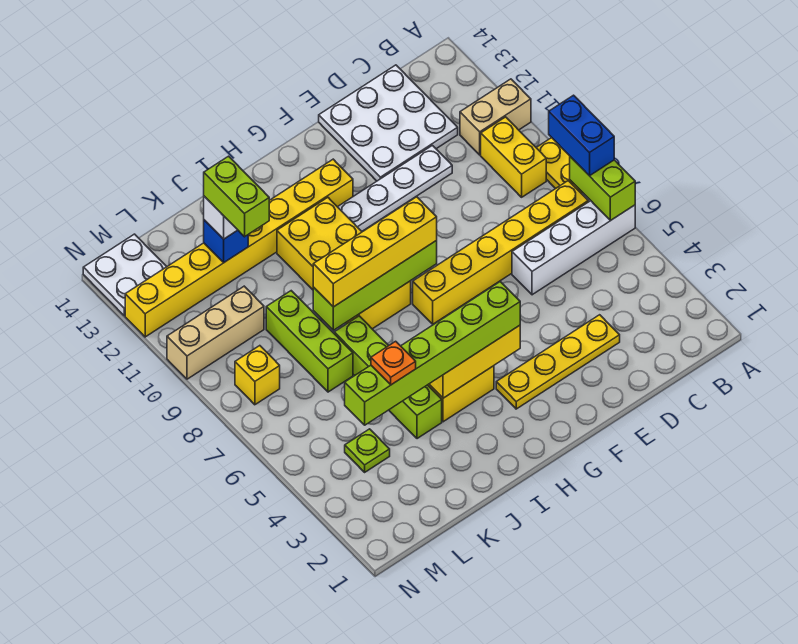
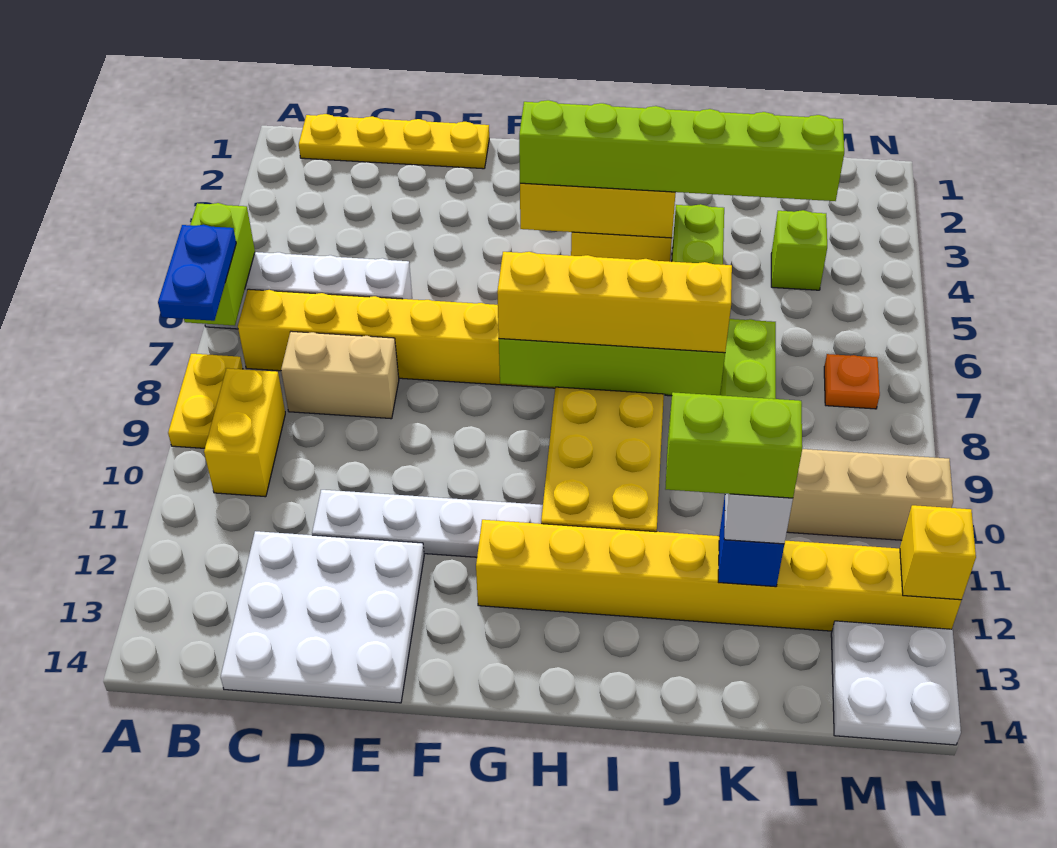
blue 1x2 brick [549,95,614,176] -> blue 1x2 plate [158,225,236,321]
tan 1x2 brick [460,79,531,155] -> tan 1x2 brick moved to [281,331,399,419]
yellow 1x4 plate [496,315,620,409] -> yellow 1x4 plate moved to [299,114,489,169]
orange 1x1 plate [371,341,416,385] -> orange 1x1 plate moved to [824,354,880,409]
lime 1x2 brick [204,156,269,237] -> lime 1x2 brick turned to [665,392,802,498]
lime 1x1 plate [345,429,390,472] -> lime 1x1 brick [771,210,827,290]
yellow 1x1 brick [235,346,280,405] -> yellow 1x1 brick moved to [900,505,976,600]

